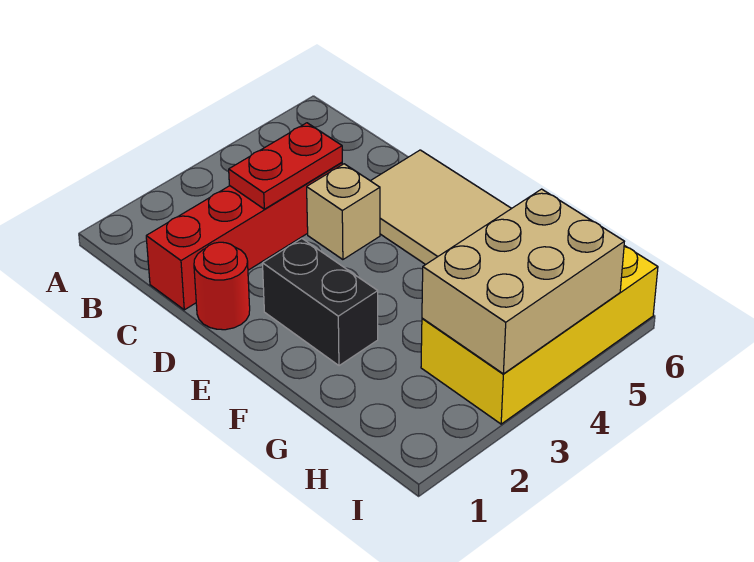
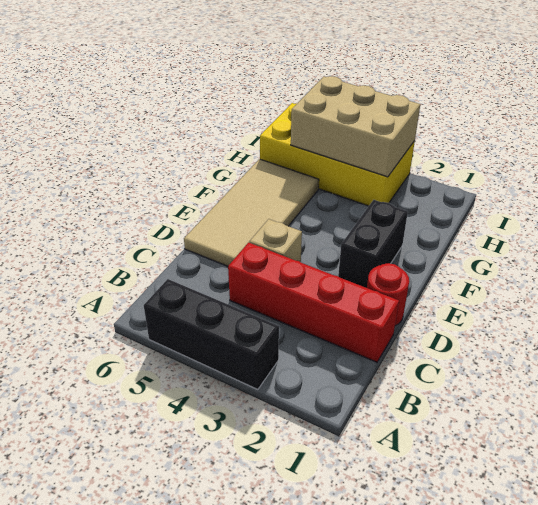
none -> black 1x3 brick [144,279,279,389]
red 1x2 plate [229,123,342,209] -> none

